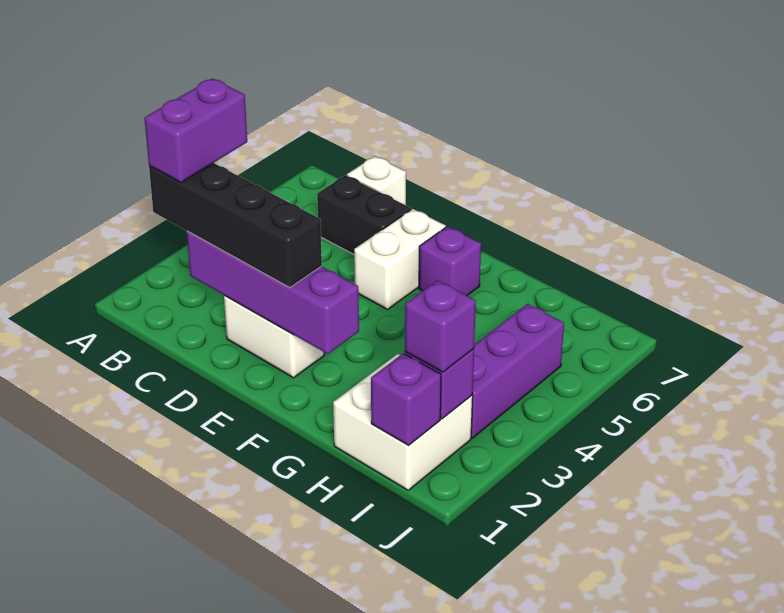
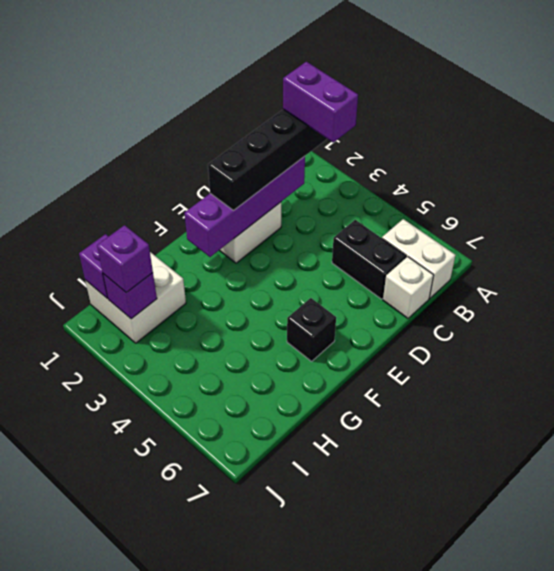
black 1x2 brick [317,175,411,254] -> black 1x2 brick turned to [332,220,406,299]
white 1x2 brick [354,209,446,309] -> white 1x2 brick moved to [382,219,456,298]
purple 1x1 brick [419,226,481,296] -> black 1x1 brick [287,298,336,361]
purple 1x3 brick [471,304,564,438] -> none

